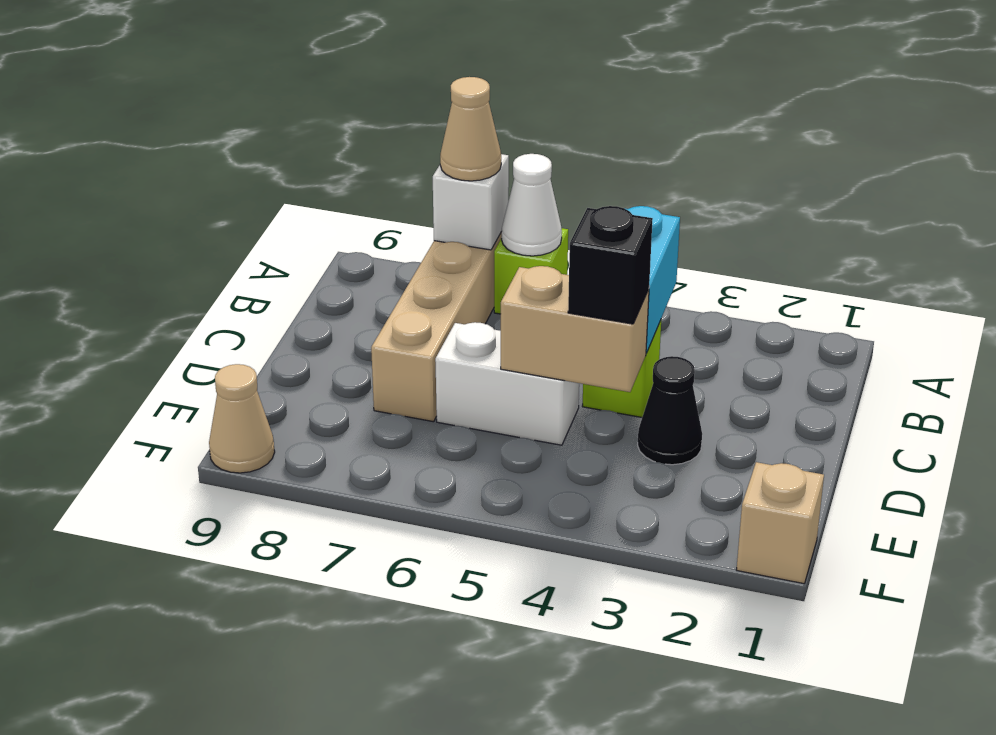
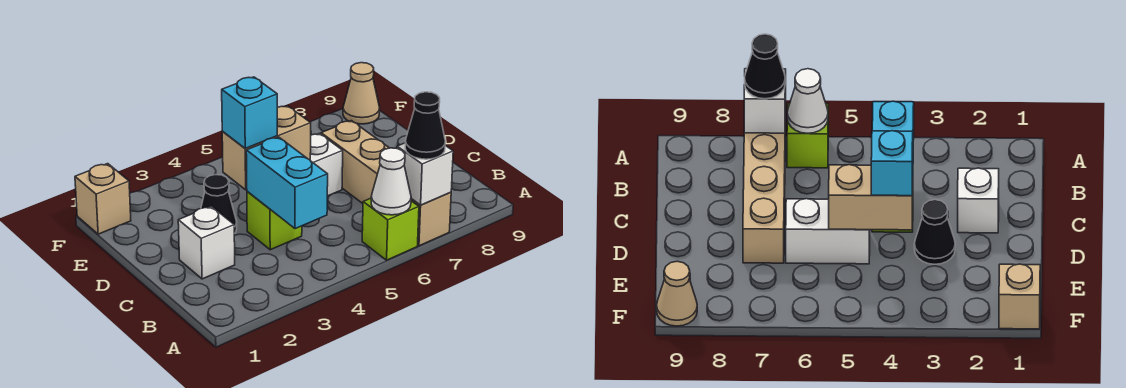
tan 1x1 cone [440,77,501,181] -> black 1x1 cone [405,92,445,159]
none -> white 1x1 brick [178,206,235,279]
black 1x1 brick [568,206,653,324] -> cyan 1x1 brick [222,77,277,148]

